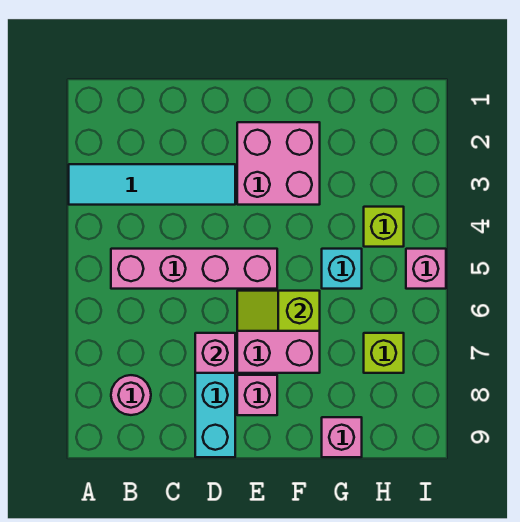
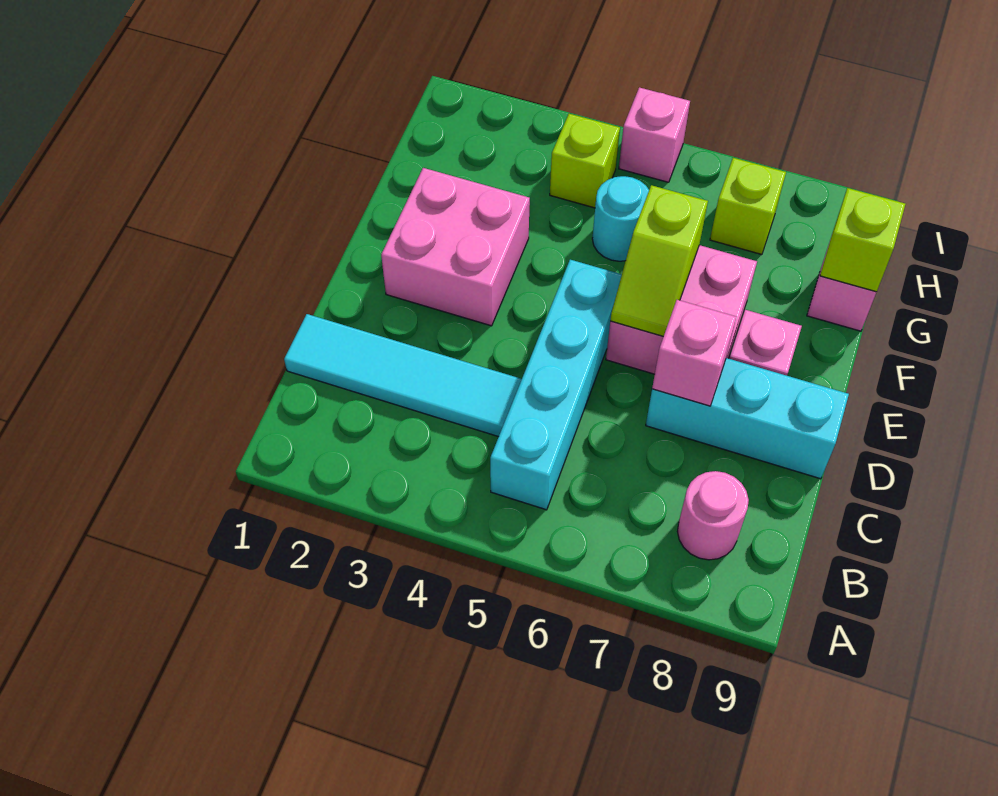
cyan 1x4 tile [69,164,235,205] -> cyan 1x4 tile turned to [284,314,522,437]
pink 1x4 brick [111,249,277,289] -> cyan 1x4 brick [490,260,622,510]
cyan 1x1 brick [322,249,362,289] -> cyan 1x1 round brick [592,176,649,261]
none -> lime 1x1 brick [820,188,905,292]

